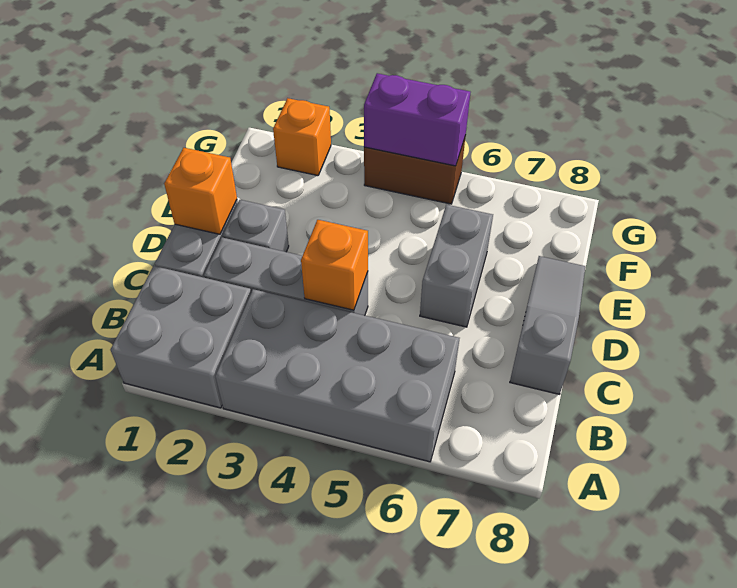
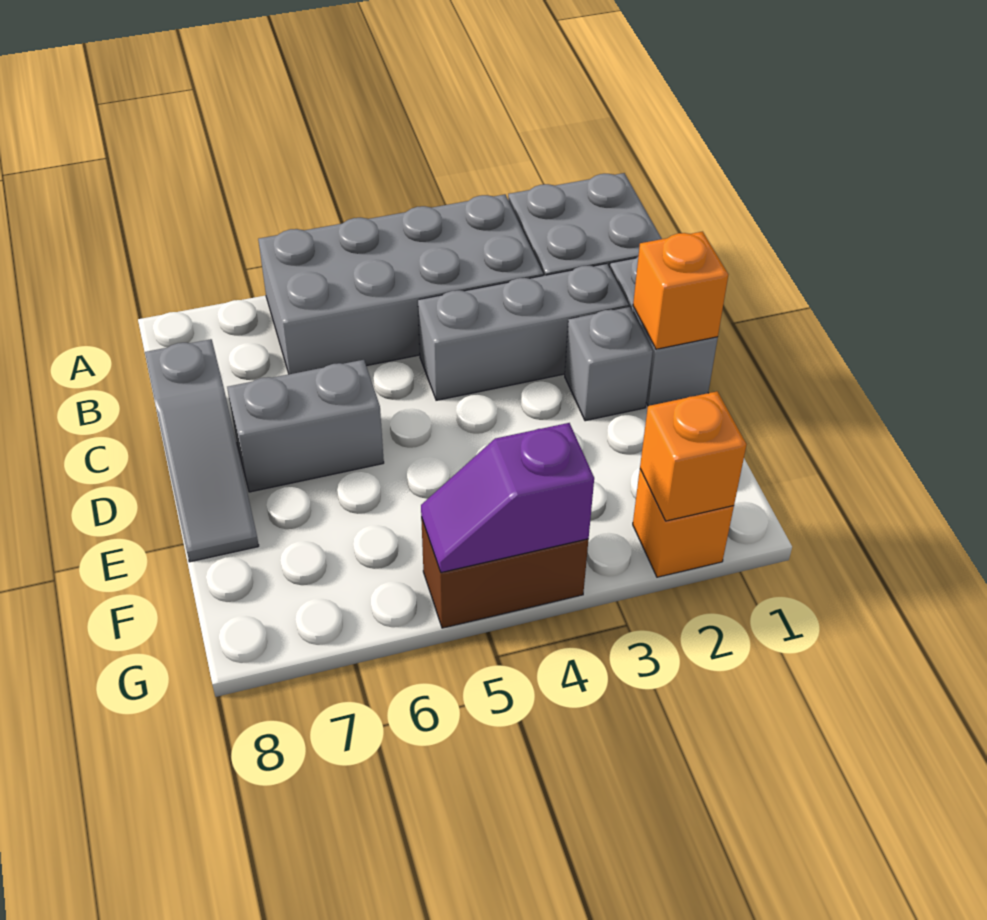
orange 1x1 brick [301,220,368,310] -> orange 1x1 brick moved to [640,391,747,521]
grey 1x2 brick [420,205,493,327] -> grey 1x2 brick turned to [227,360,384,492]
purple 1x2 brick [364,73,470,166] -> purple 1x2 slope [421,423,594,573]

